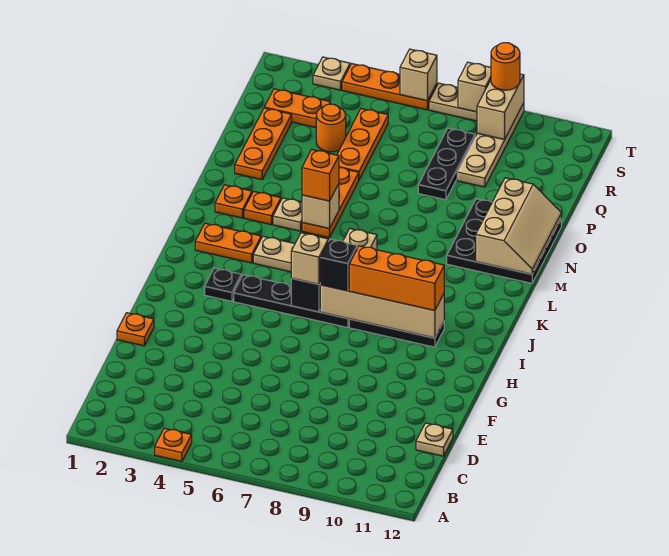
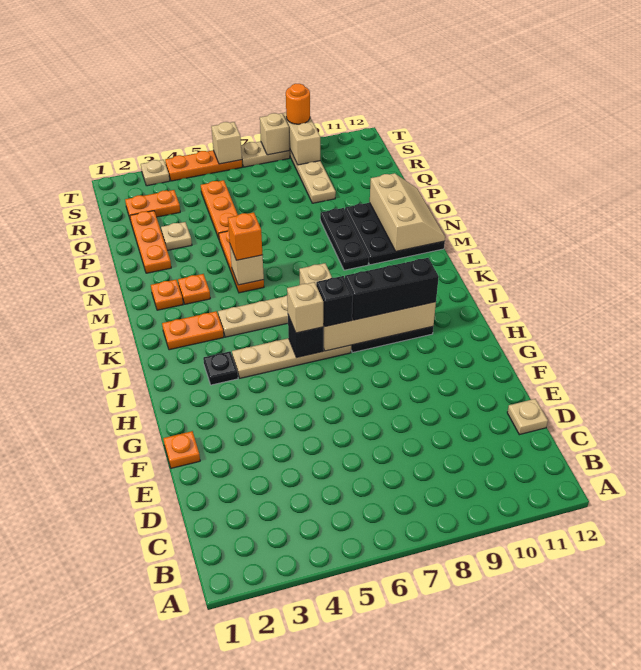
orange 1x1 plate [155,428,192,461] -> none
black 1x4 plate [234,275,349,328] -> tan 1x4 plate [232,338,351,378]
orange 1x3 brick [349,246,444,311] -> black 1x3 brick [345,258,439,320]
tan 1x1 plate [273,198,302,231] -> tan 1x1 plate moved to [161,222,192,250]
black 1x3 plate [418,128,475,200] -> black 1x3 plate moved to [320,208,369,270]
orange 1x1 round brick [316,104,346,152] -> none

